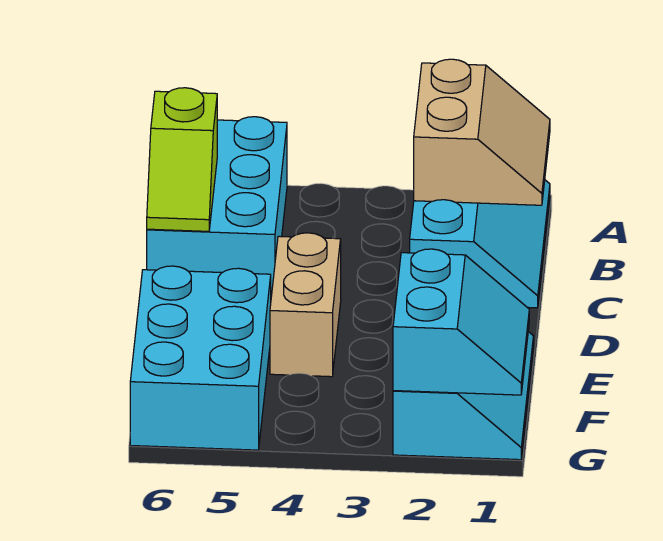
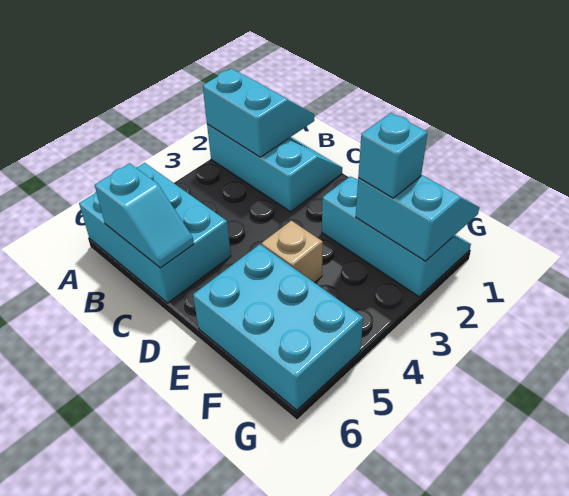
tan 2x2 slope [414,59,550,205] -> cyan 2x2 slope [203,69,314,157]
lime 1x2 slope [147,88,217,231] -> cyan 1x2 slope [95,163,194,268]
tan 1x2 brick [270,233,341,377] -> tan 1x1 brick [261,221,323,283]
none -> cyan 1x1 brick [358,113,428,198]

